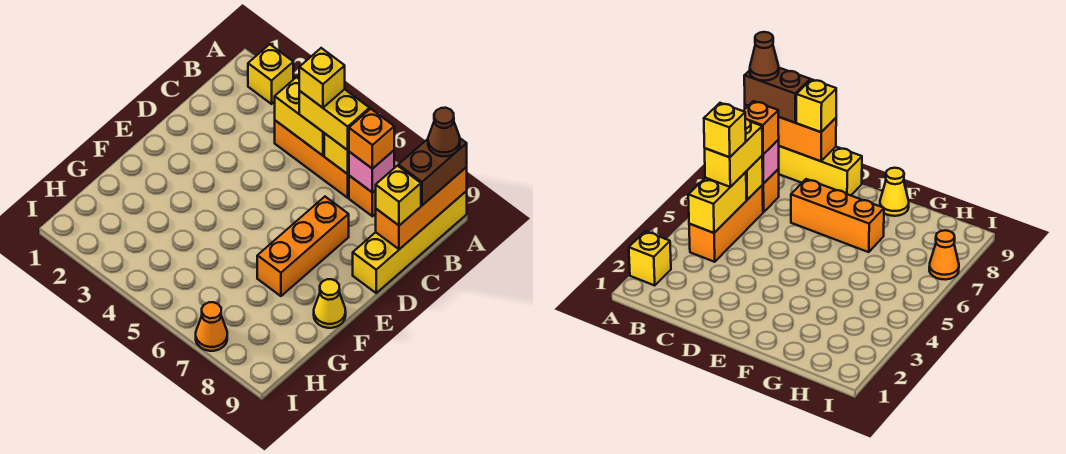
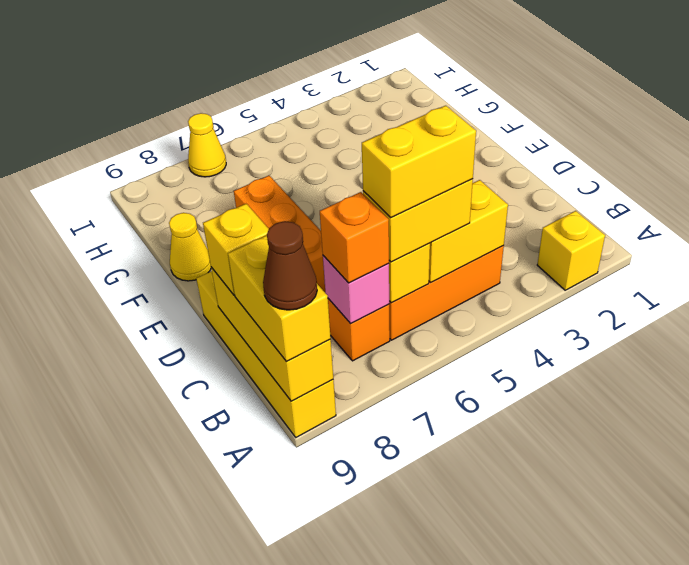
orange 1x3 brick [376,167,467,249] -> yellow 1x3 brick [211,267,333,401]
brown 1x2 brick [398,139,467,205] -> yellow 1x2 brick [228,235,331,361]
yellow 1x1 brick [299,48,345,108] -> yellow 1x2 brick [362,106,476,218]
orange 1x1 cone [196,302,227,351] -> yellow 1x1 cone [188,113,226,177]

